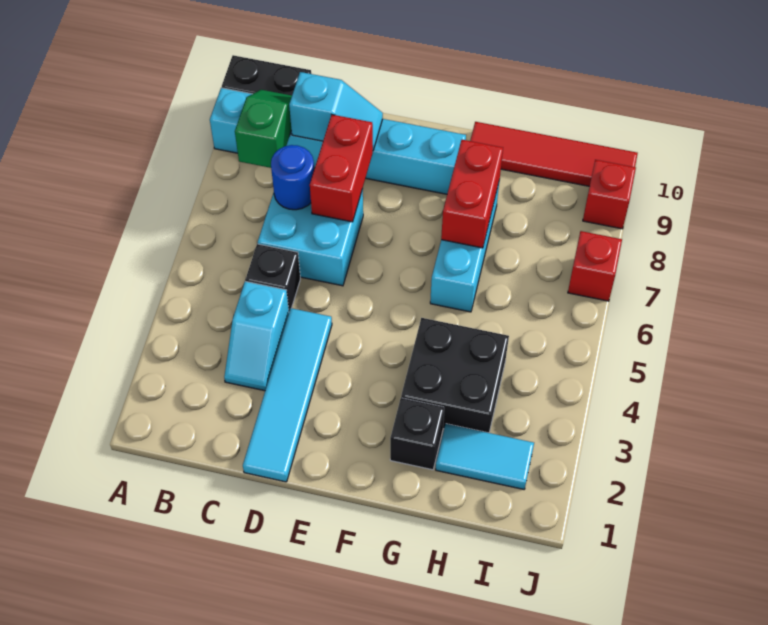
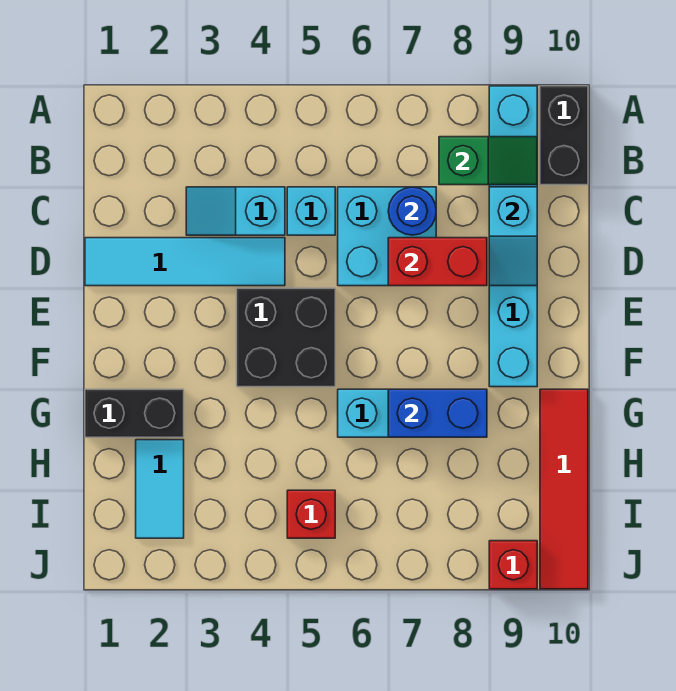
black 1x1 brick [246,244,300,311] -> cyan 1x1 brick [287,187,335,235]
black 1x1 brick [390,398,444,470] -> black 1x2 brick [85,389,184,437]
black 2x2 brick [401,318,509,433] -> black 2x2 brick moved to [237,288,335,387]
red 1x2 brick [441,140,503,248] -> blue 1x2 brick [388,389,487,437]
red 1x1 brick [568,231,622,301] -> red 1x1 brick moved to [287,490,335,538]

